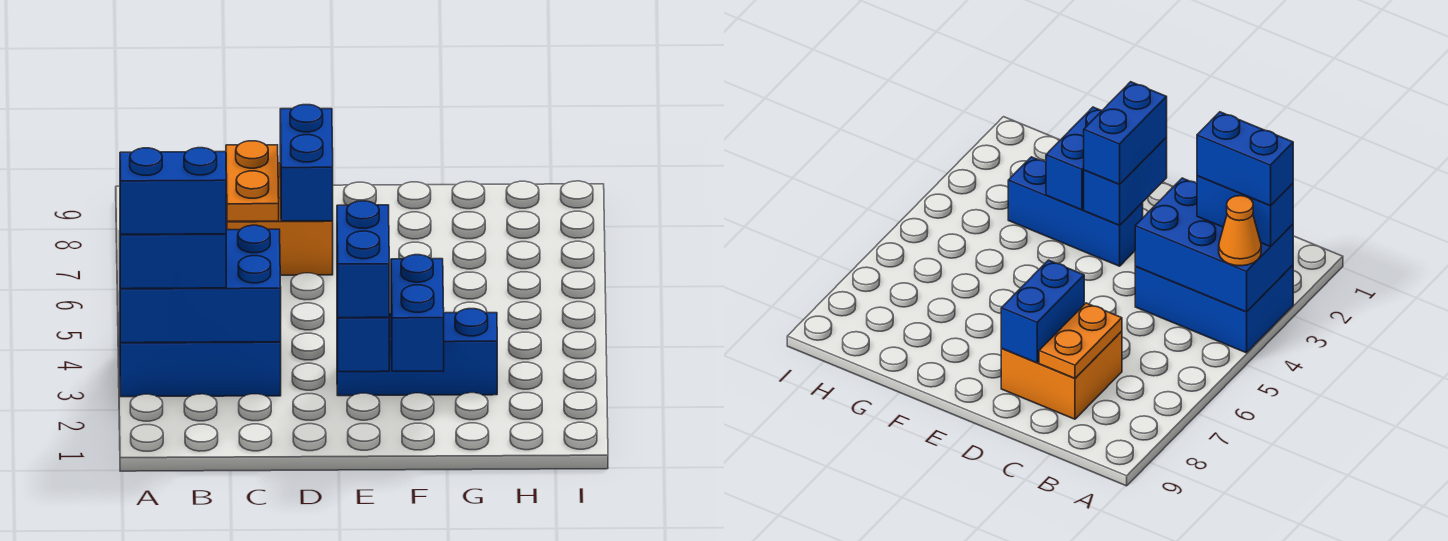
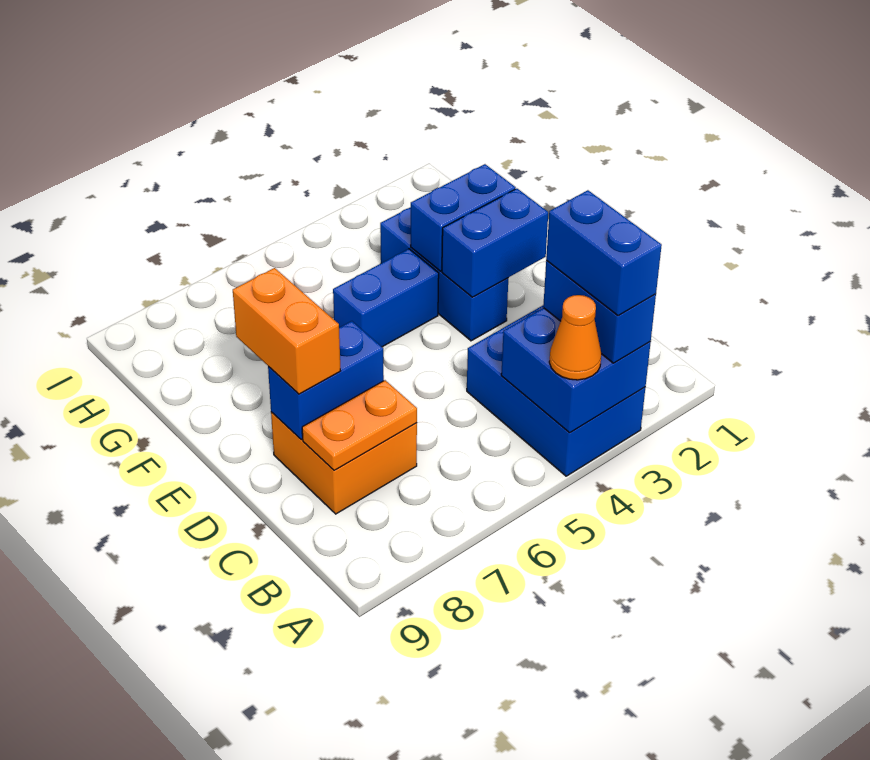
blue 2x3 brick [120,225,281,343] -> blue 2x2 brick [501,308,651,433]
none -> orange 1x2 brick [233,268,341,394]
blue 1x2 brick [337,201,389,318] -> blue 1x2 brick moved to [333,249,439,347]

